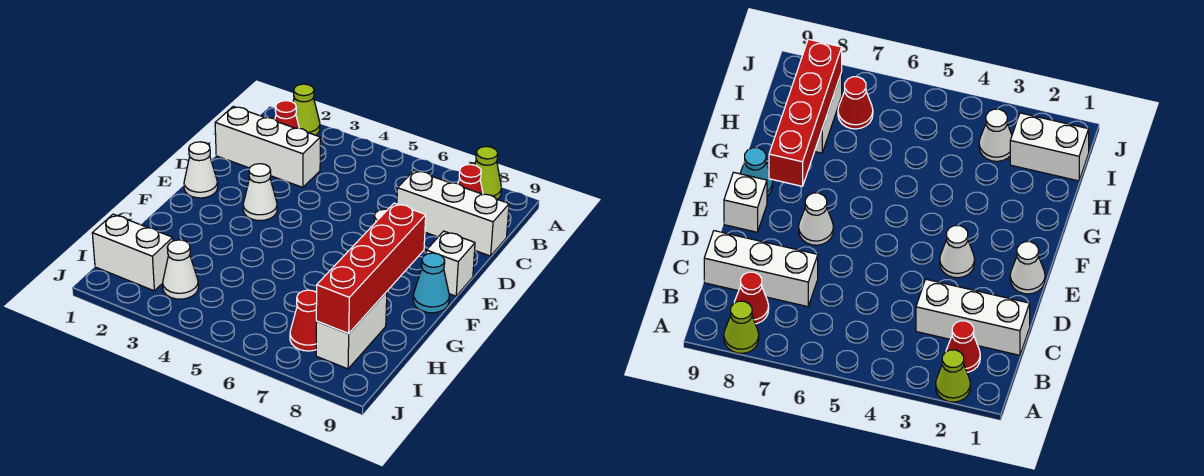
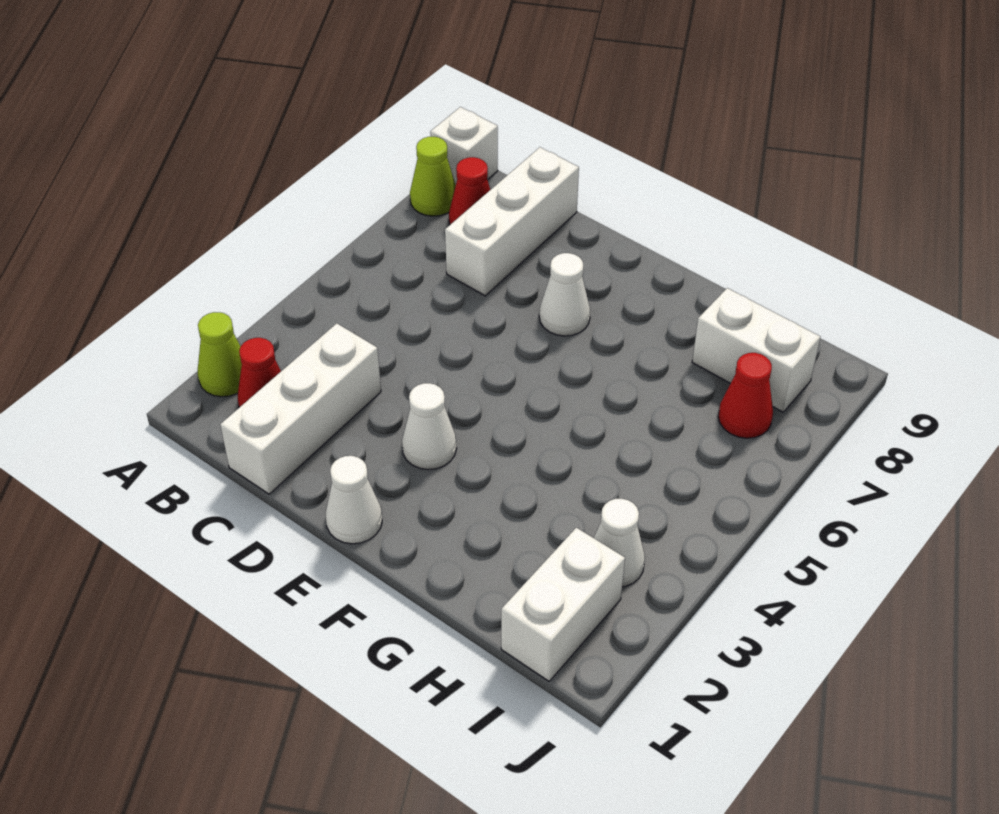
white 1x1 brick [426,231,475,296] -> white 1x1 brick moved to [430,107,498,184]
red 1x4 brick [316,203,426,334] -> none
cyan 1x1 cone [413,253,449,313] -> none

